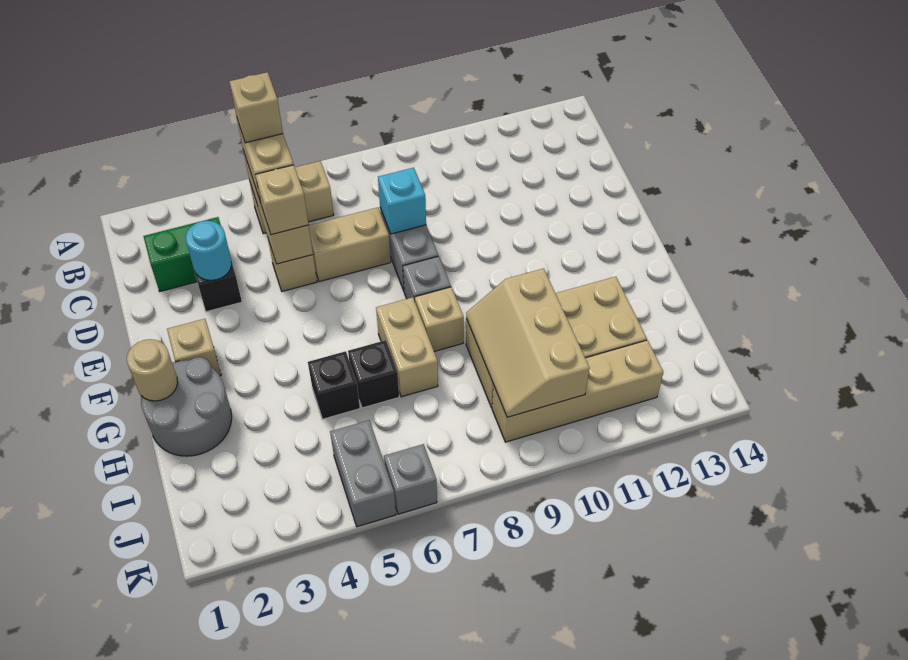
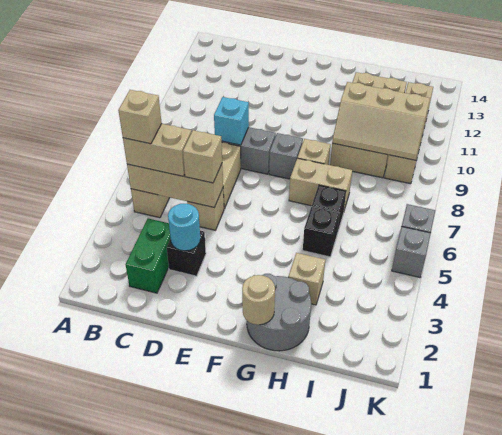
tan 1x1 brick [167,319,221,376] -> tan 1x1 brick moved to [288,253,325,305]
grey 1x2 brick [330,420,396,527] -> grey 1x1 brick [392,227,431,278]

